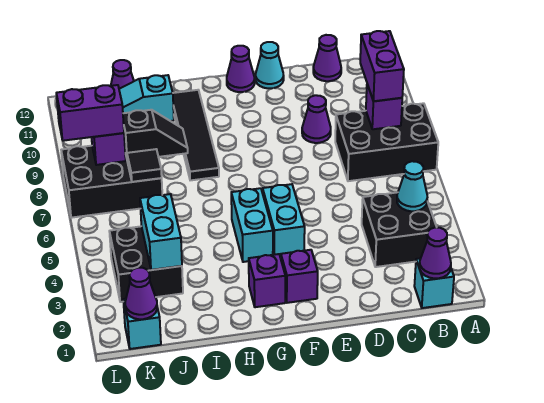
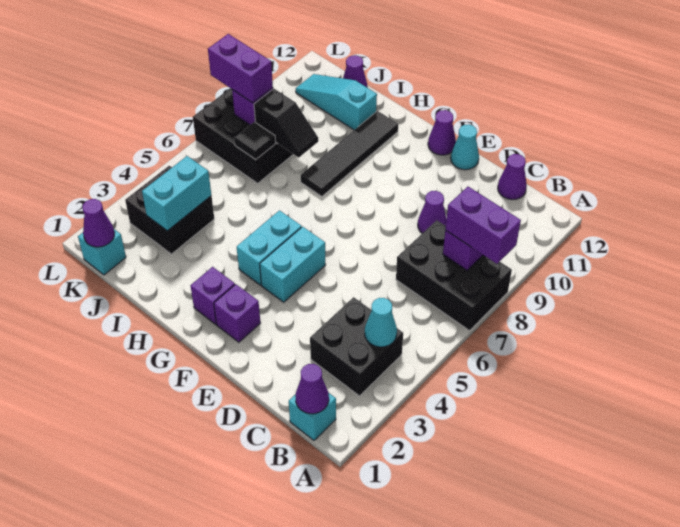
purple 1x2 brick [360,31,404,101] -> purple 1x2 brick turned to [445,187,521,264]

